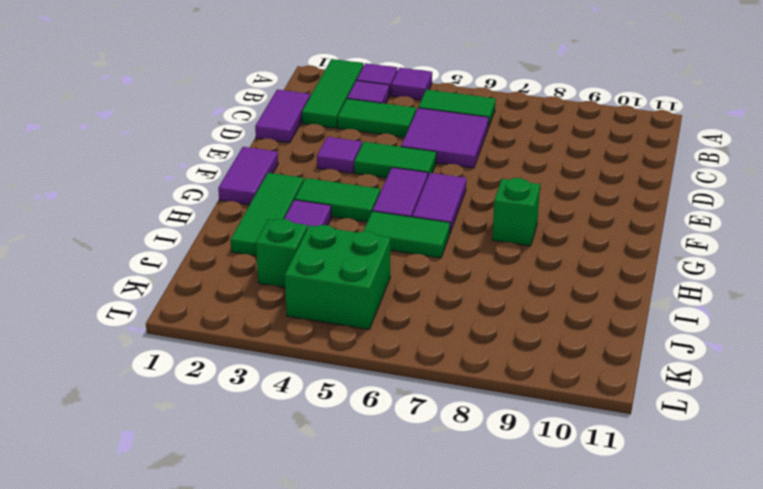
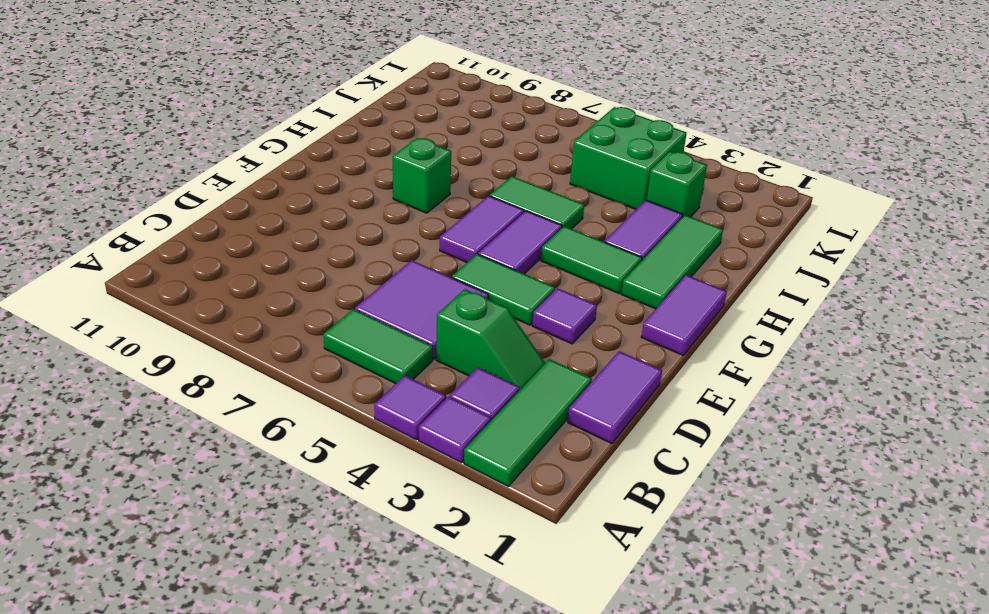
green 1x2 tile [338,99,416,138] -> green 1x2 slope [436,289,545,389]

